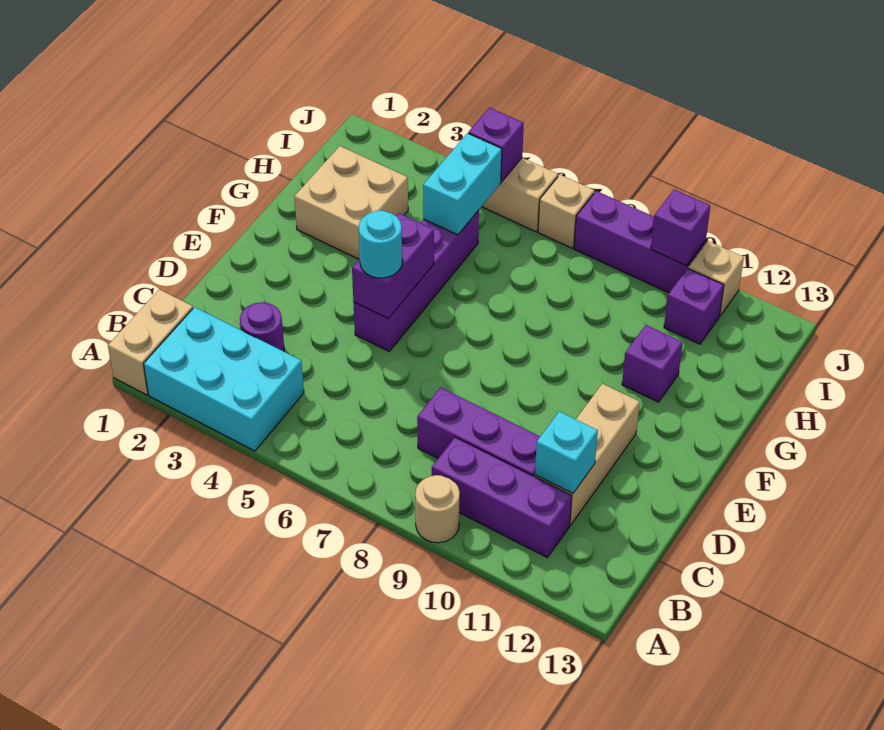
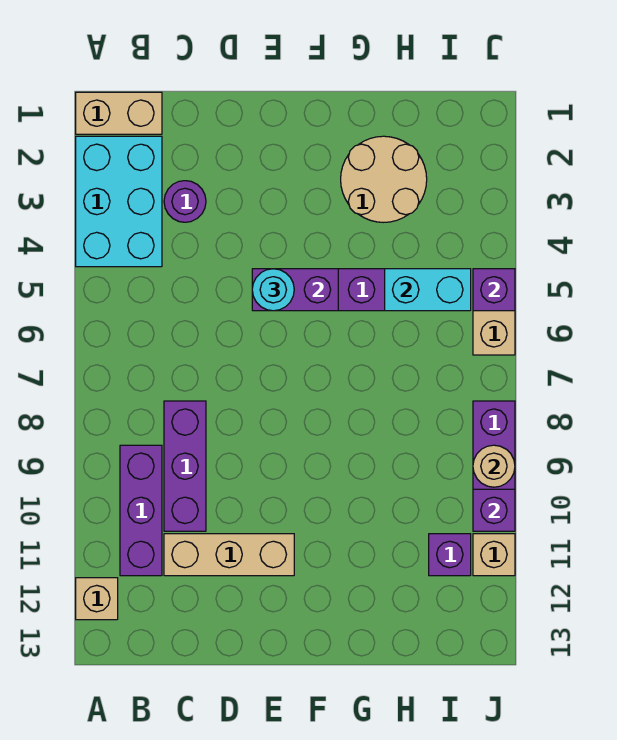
tan 1x1 round brick [415,475,460,543] -> tan 1x1 round brick moved to [473,445,515,487]
cyan 1x1 brick [535,411,598,493] -> none
tan 2x2 brick [294,146,408,259] -> tan 2x2 round brick [341,136,427,222]
purple 1x1 brick [622,325,683,402] -> none
tan 1x1 brick [538,175,594,248] -> tan 1x1 brick moved to [76,578,118,620]

